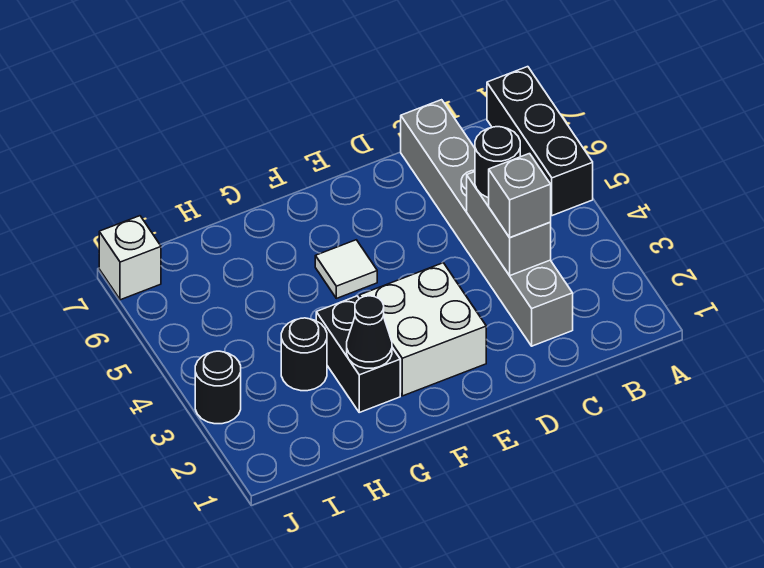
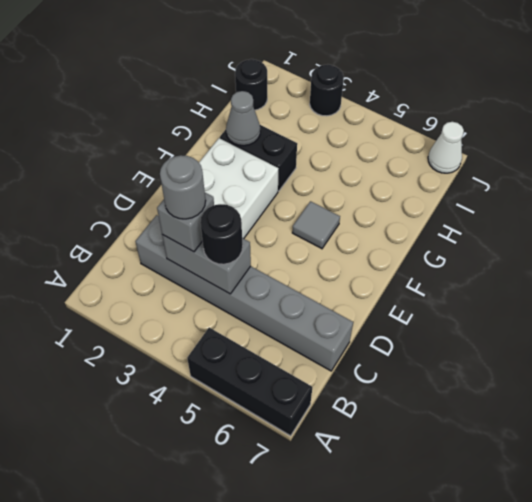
none -> grey 1x1 round brick [160,155,206,219]
white 1x1 tile [315,240,377,298] -> grey 1x1 tile [292,201,340,249]
black 1x1 cone [347,296,392,368] -> grey 1x1 cone [226,91,260,146]
black 1x1 round brick [281,318,327,391] -> black 1x1 round brick moved to [235,59,267,110]
white 1x1 brick [99,216,161,300] -> white 1x1 cone [428,122,464,173]

